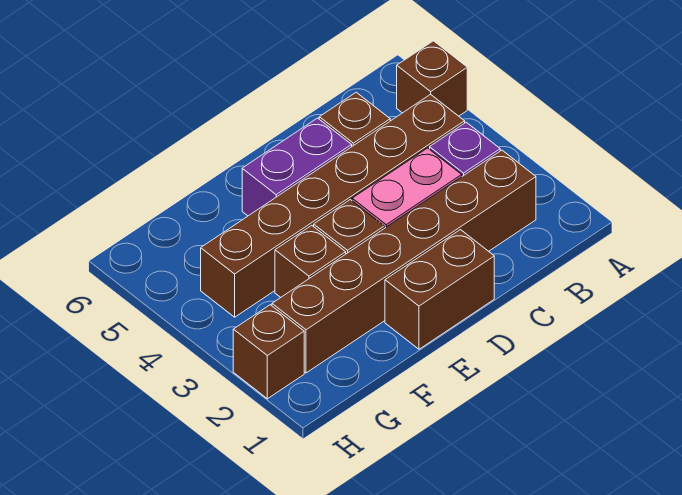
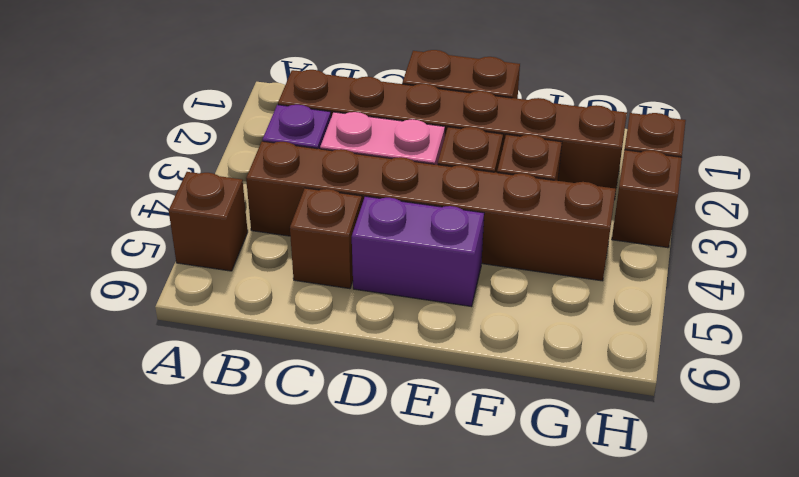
none -> brown 1x1 brick [612,150,682,248]

